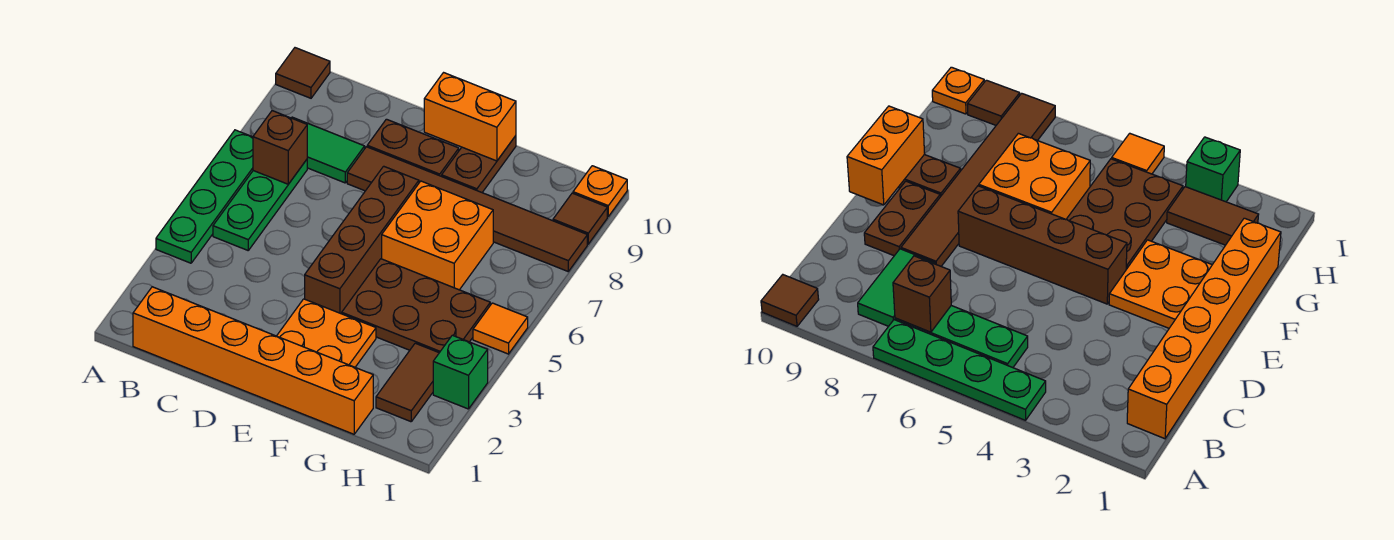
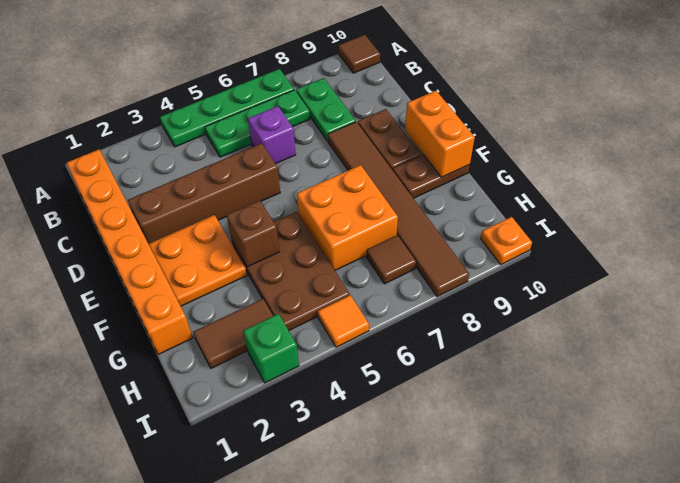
brown 1x1 brick [253,111,307,184] -> brown 1x1 brick moved to [227,200,280,267]
green 1x2 tile [292,117,365,183] -> green 1x2 plate [296,78,356,141]
none -> purple 1x1 brick [248,106,296,164]
brown 1x4 brick [305,166,419,314] -> brown 1x4 brick moved to [128,143,280,244]
brown 1x1 tile [553,193,607,244] -> brown 1x1 tile moved to [366,235,416,284]

